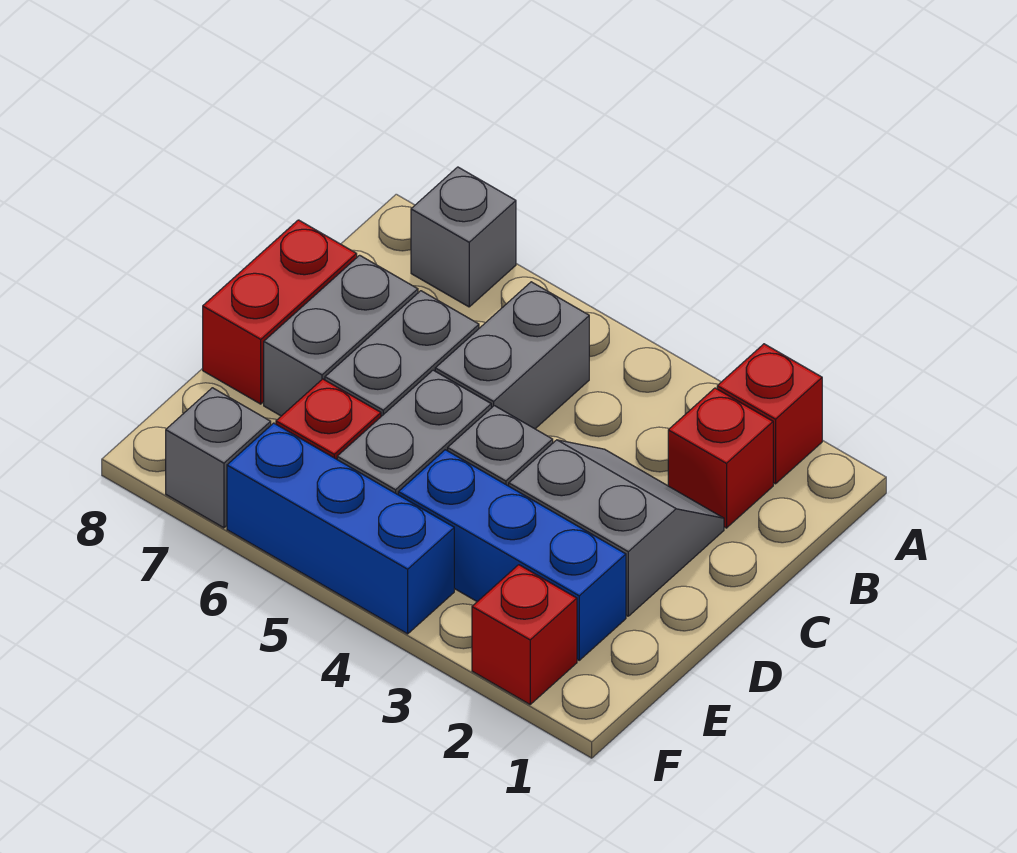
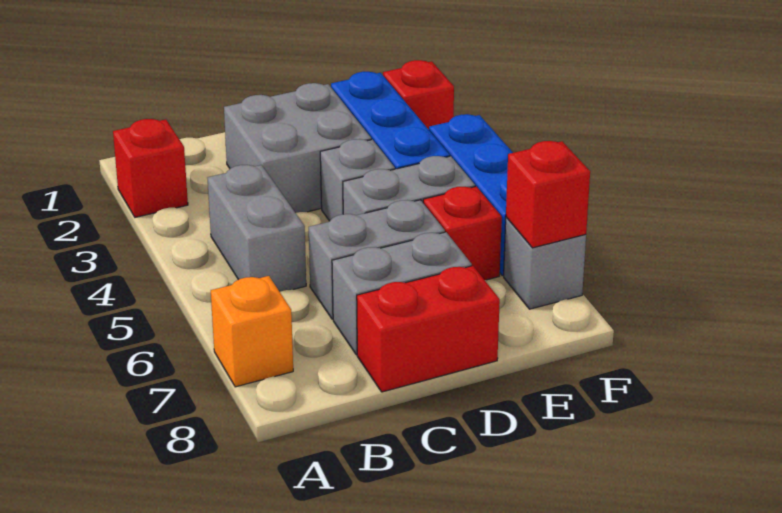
grey 1x1 brick [411,167,516,307] -> orange 1x1 brick [211,276,293,387]
red 1x1 brick [668,388,773,528] -> red 1x1 brick moved to [506,141,590,248]
grey 1x2 brick [435,282,589,429] -> grey 1x2 brick turned to [208,165,306,292]
grey 2x2 slope [509,440,724,616] -> grey 2x2 brick [224,83,371,213]

